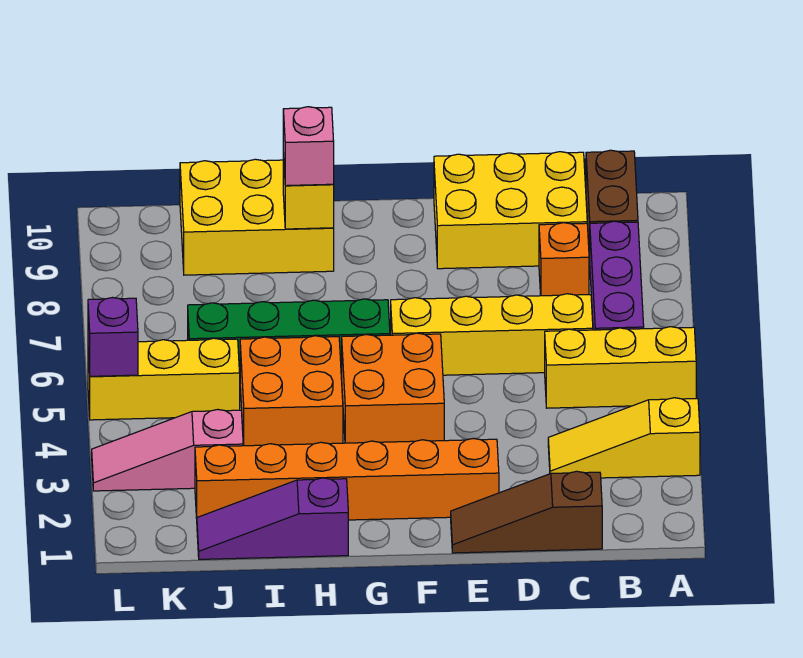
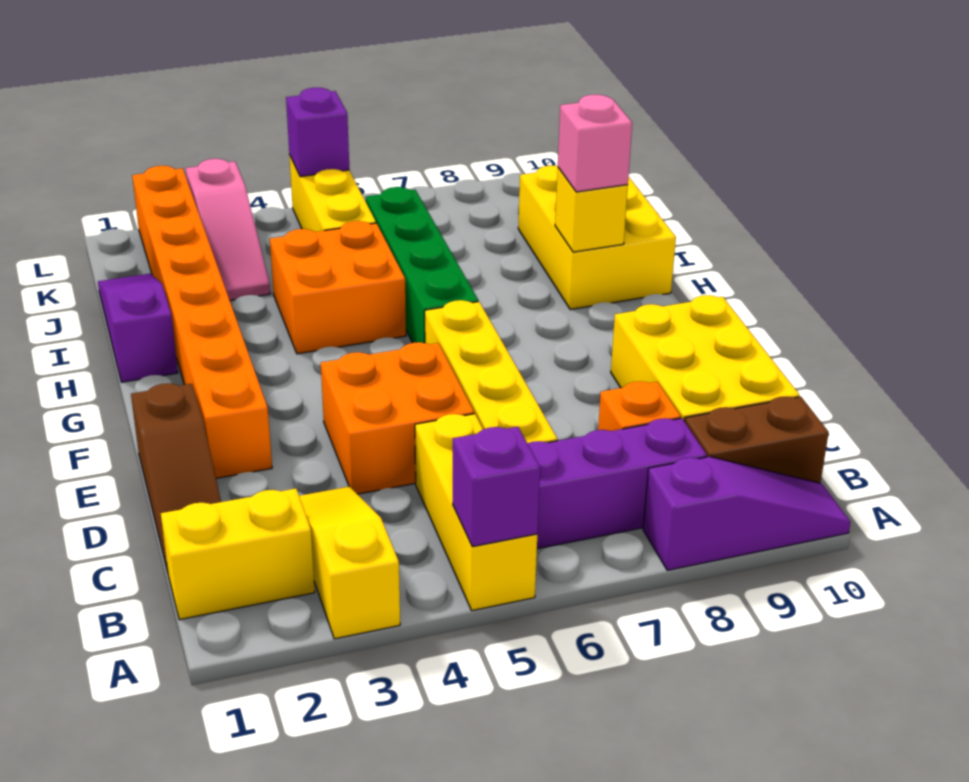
none -> purple 1x1 brick [453,427,540,547]
none -> purple 1x3 slope [643,457,851,570]
none -> yellow 1x2 brick [161,489,315,620]
brown 1x3 slope [451,471,602,553] -> brown 1x3 slope turned to [131,383,221,572]
orange 1x6 brick [195,438,499,520] -> orange 1x8 brick [132,166,272,478]
orange 2x2 brick [342,333,444,443] -> orange 2x2 brick moved to [321,342,474,494]
pink 1x3 slope [92,409,243,491] -> pink 1x3 slope turned to [185,159,270,300]

